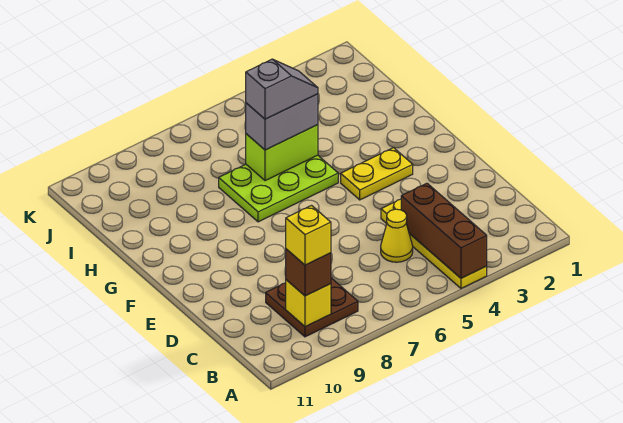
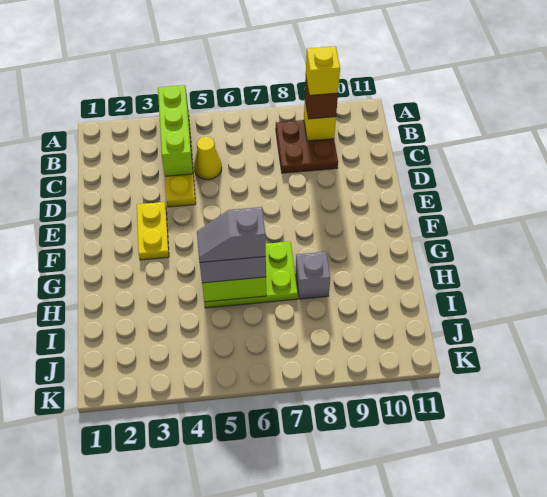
brown 1x3 brick [401,183,487,278] -> lime 1x3 brick [158,85,193,176]
yellow 1x2 plate [341,148,413,200] -> yellow 1x2 plate turned to [137,202,169,260]
none -> grey 1x1 brick [296,252,330,299]

